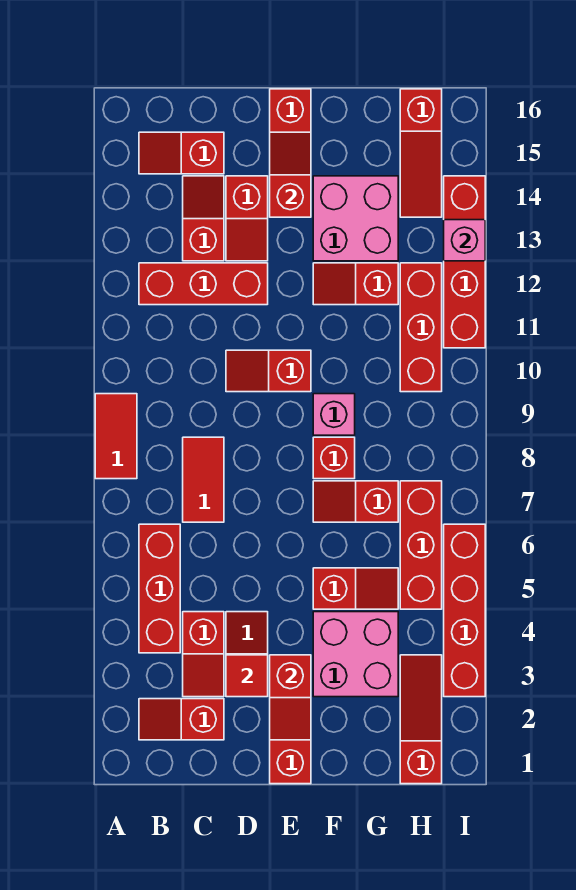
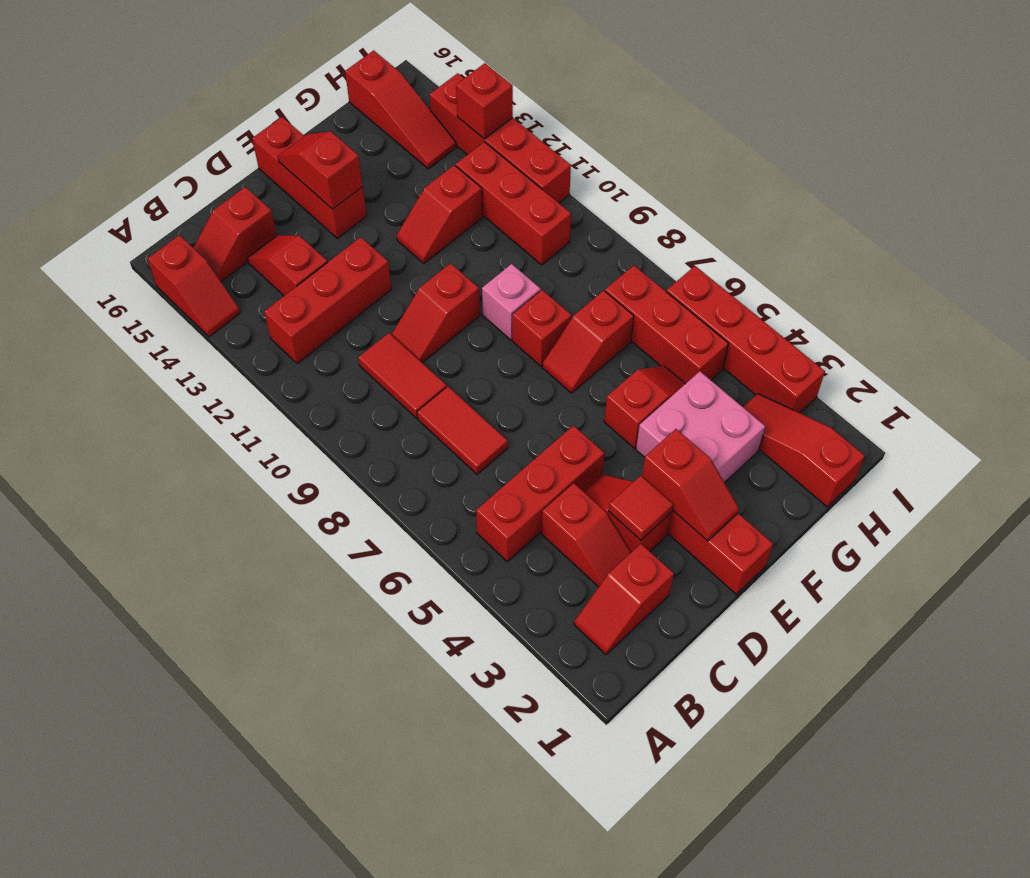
red 1x2 tile [95,394,137,479] -> red 1x2 tile moved to [358,333,447,418]
red 1x3 brick [139,524,180,653] -> red 1x3 brick turned to [476,426,604,561]
red 1x2 slope [226,176,268,261] -> red 1x2 slope moved to [148,235,240,337]
pink 2x2 brick [313,176,398,261] -> none
pink 1x1 brick [444,220,485,261] -> red 1x1 brick [456,63,513,139]

